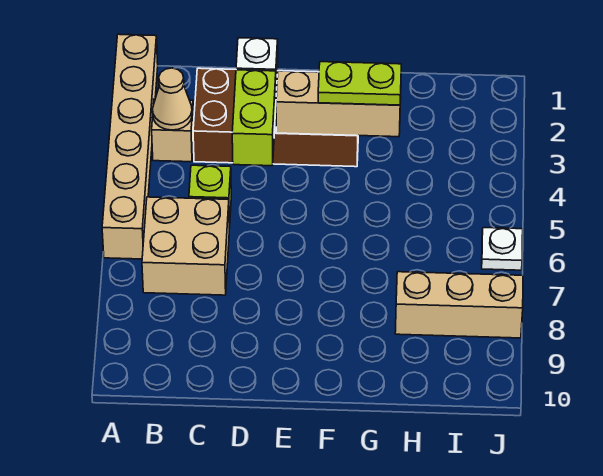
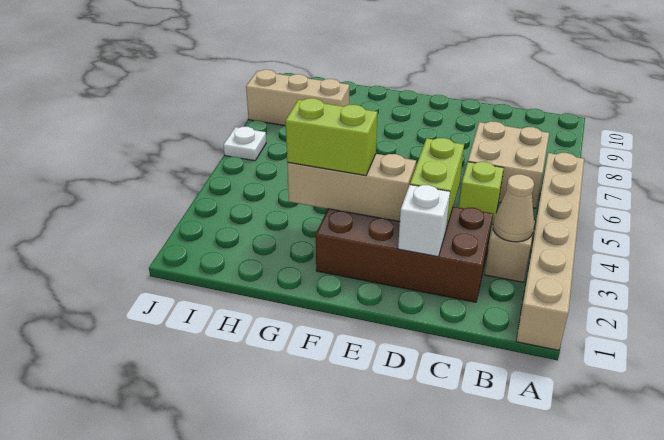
lime 1x2 plate [318,62,401,105] -> lime 1x2 brick [286,98,378,176]

